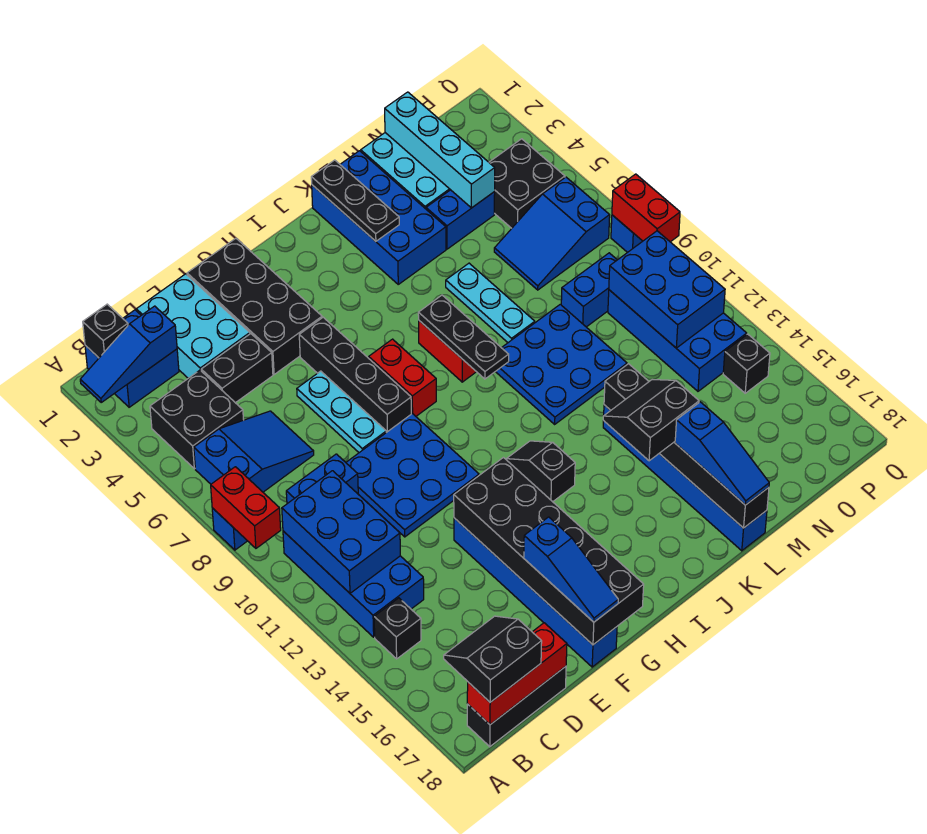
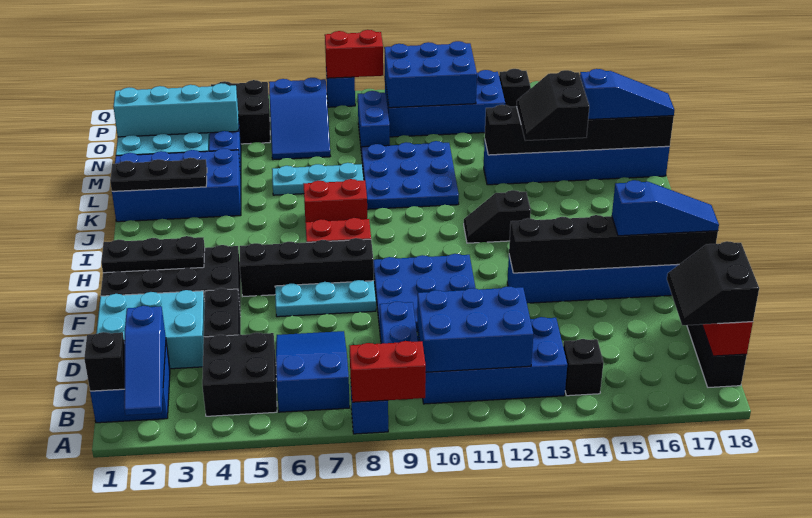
black 2x6 brick [454,458,644,645] -> black 1x6 brick [509,215,718,273]
black 1x3 plate [418,295,509,379] -> black 1x3 plate moved to [101,236,205,273]

